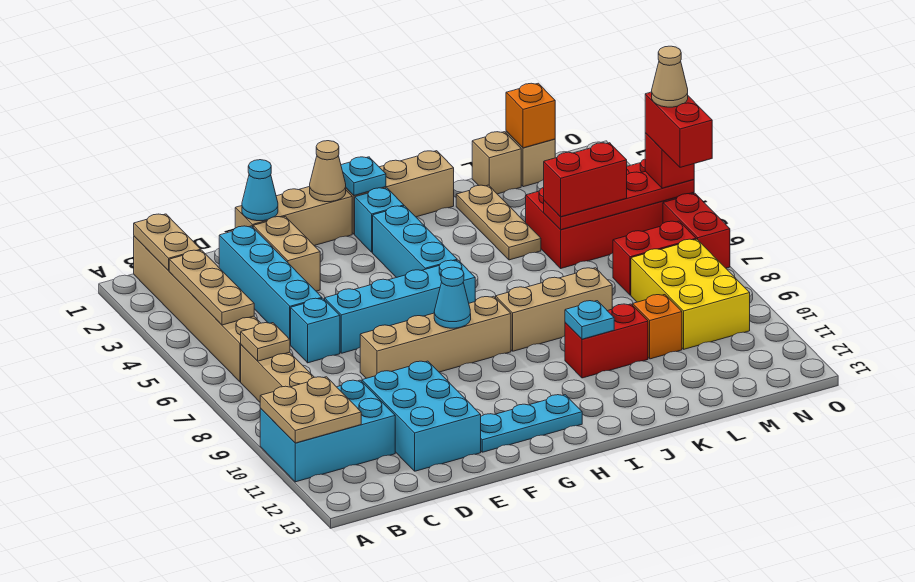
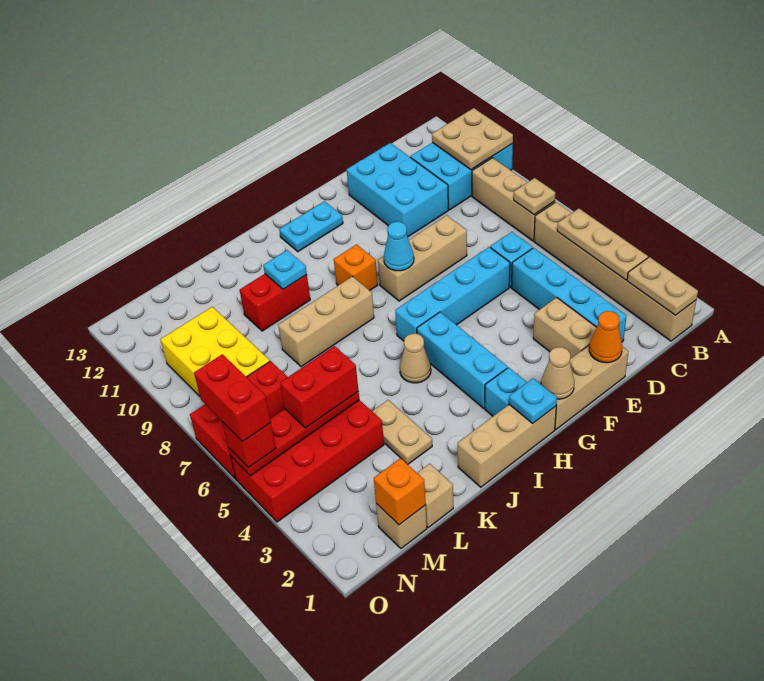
cyan 1x1 cone [242,160,278,221] -> orange 1x1 cone [589,311,622,363]
tan 1x4 brick [360,296,511,378] -> tan 1x3 brick [378,215,467,301]
cyan 1x3 plate [481,395,582,452] -> cyan 1x2 plate [279,201,343,252]
tan 1x3 plate [456,185,541,260] -> tan 1x2 plate [372,400,432,464]
orange 1x1 brick [633,295,682,359] -> orange 1x1 brick moved to [334,244,378,291]
tan 1x1 cone [652,46,688,107] -> tan 1x1 cone moved to [400,334,431,383]

